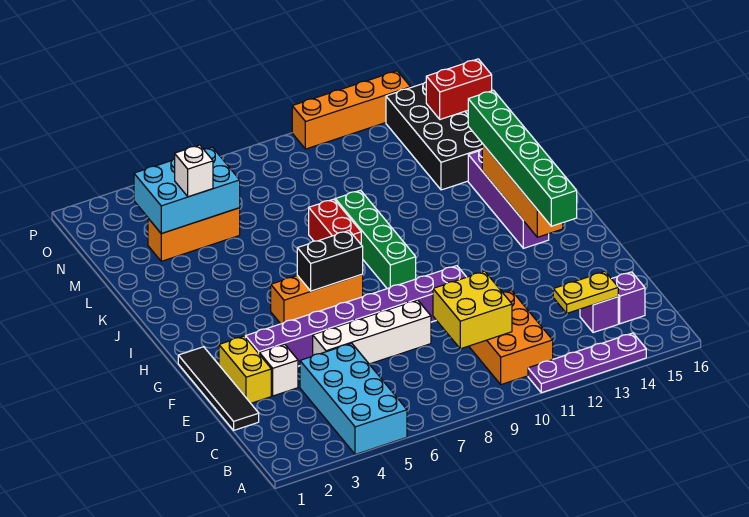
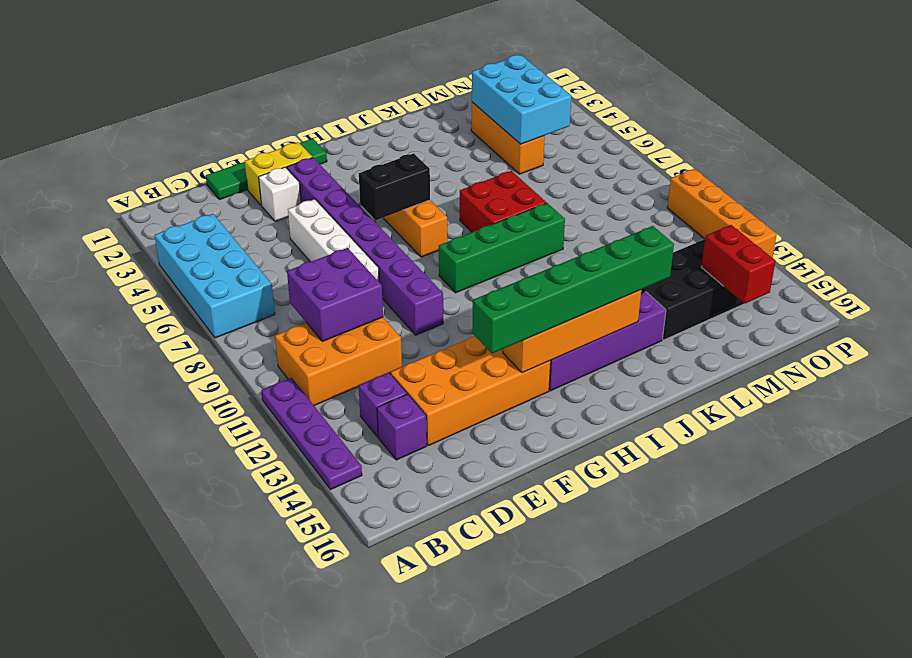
cyan 2x4 brick [300,343,407,454] -> cyan 2x4 brick turned to [155,214,275,338]
yellow 2x2 brick [433,271,512,349] -> purple 2x2 brick [287,248,383,342]
yellow 1x2 plate [553,272,618,313] -> none
purple 1x1 brick [612,272,645,324] -> purple 1x1 brick moved to [359,373,407,437]
black 1x4 tile [178,347,259,430] -> green 1x4 tile [206,138,327,200]
none -> orange 2x4 brick [391,336,551,446]
black 1x2 brick [297,231,363,291] -> black 1x2 brick turned to [359,153,430,220]
red 1x2 brick [309,199,361,244] -> red 2x2 brick [460,171,546,232]
white 1x1 brick [175,145,213,197] -> none

